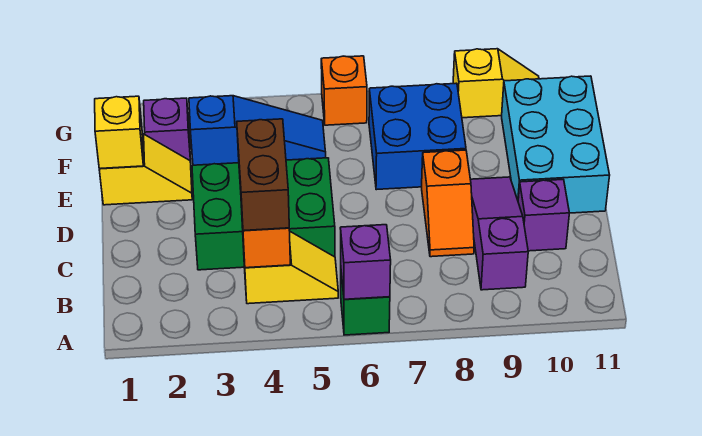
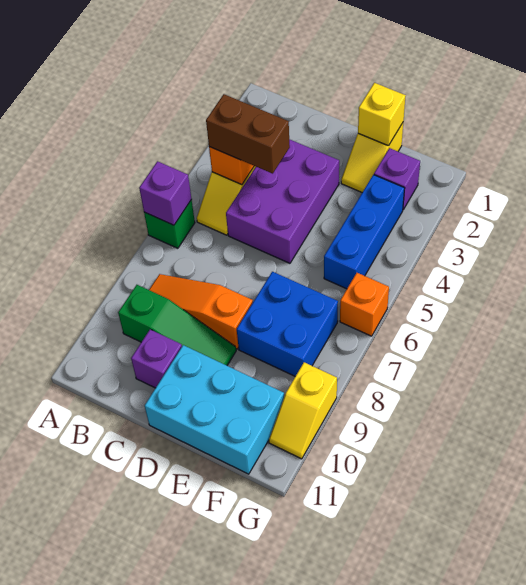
purple 1x3 slope [470,177,528,290] -> green 1x3 slope [118,285,236,365]
green 2x3 brick [192,158,335,270] -> purple 2x3 brick [226,139,339,263]
orange 1x2 slope [422,150,474,257] -> orange 1x3 slope [149,274,253,349]
blue 1x3 slope [189,96,326,165] -> blue 1x3 brick [324,175,405,289]

